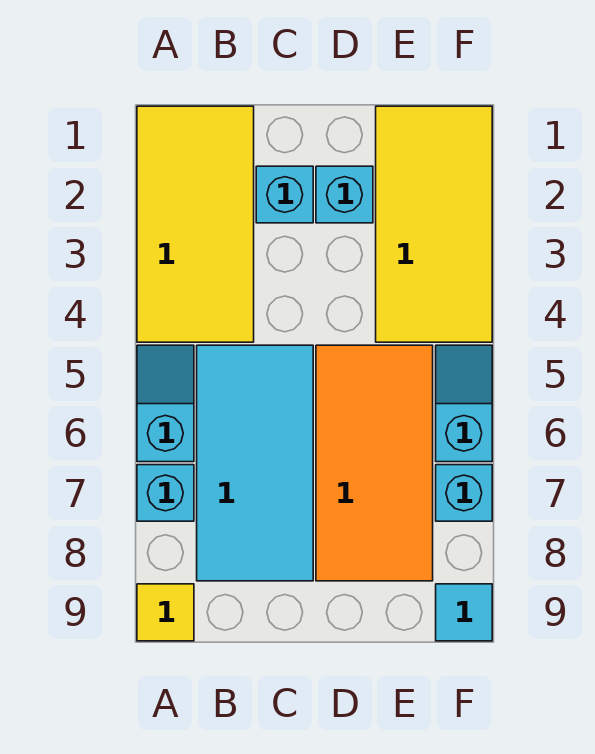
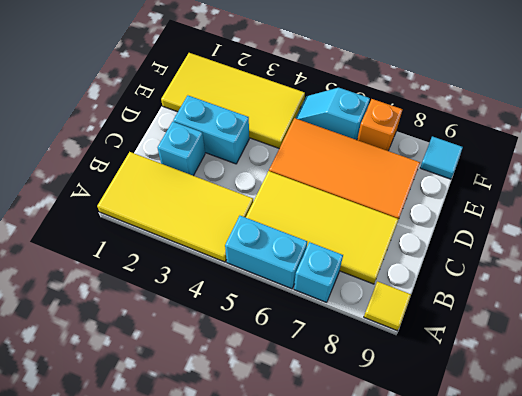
cyan 1x2 slope [137,345,194,462] -> cyan 1x2 brick [225,216,307,289]
cyan 2x4 tile [197,345,313,581] -> yellow 2x4 tile [246,171,399,284]
cyan 1x1 brick [316,166,373,223] -> cyan 1x2 brick [173,96,249,164]
cyan 1x1 brick [436,465,492,521] -> orange 1x1 brick [357,99,403,151]

